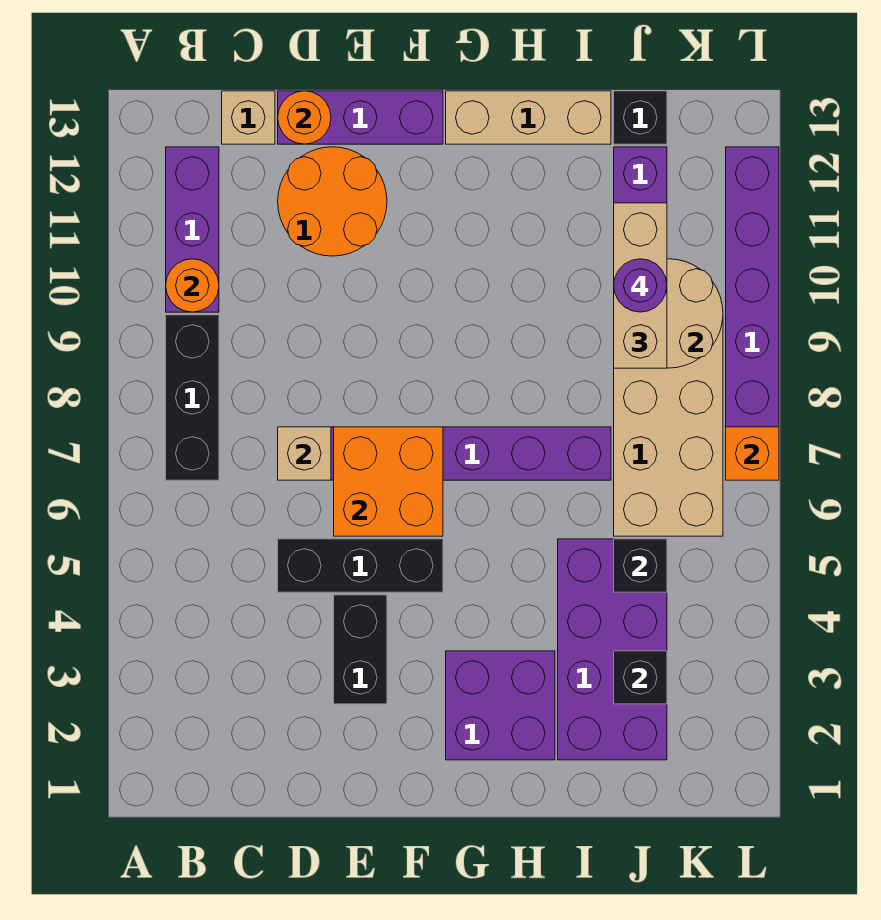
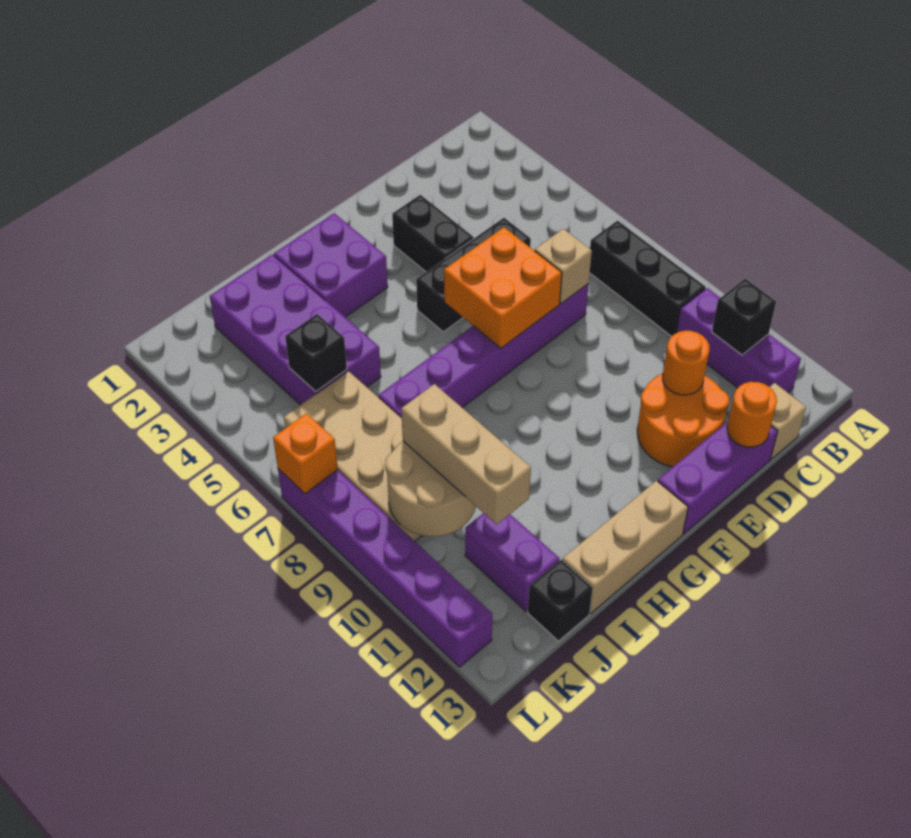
orange 1x1 round brick [166,259,219,312] -> orange 1x1 round brick moved to [663,331,710,395]
black 1x1 brick [614,651,667,704] -> black 1x1 brick moved to [712,279,776,355]
purple 1x1 round brick [614,259,667,312] -> none

